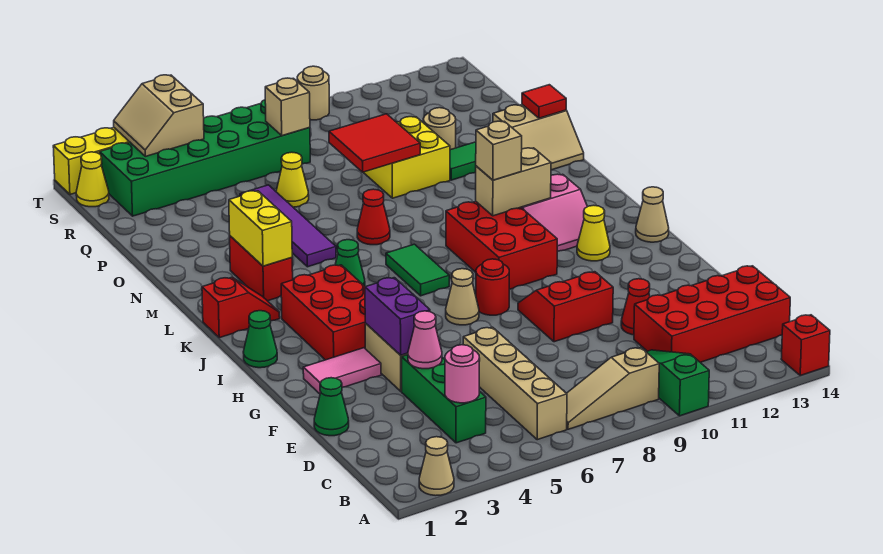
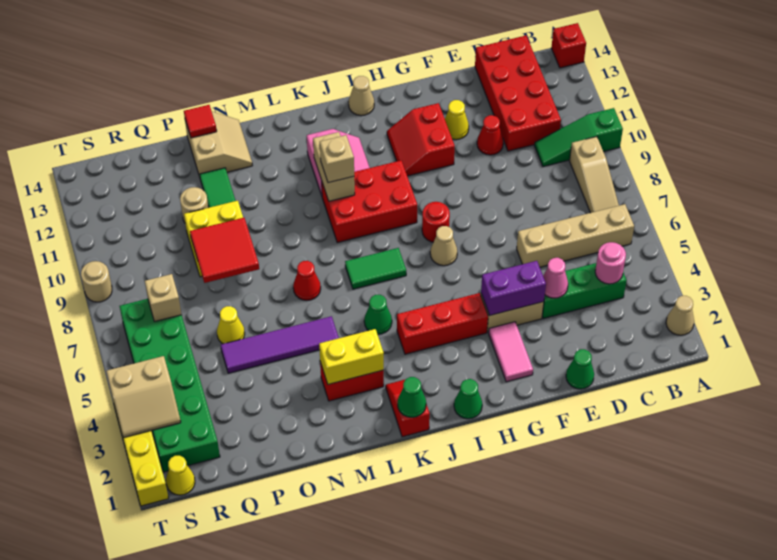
red 2x2 slope [518,272,613,342] -> red 2x2 slope moved to [387,103,455,176]
red 2x3 brick [281,265,365,360] -> red 1x3 brick [397,293,488,354]
yellow 1x1 cone [577,205,610,261] -> yellow 1x1 cone moved to [445,100,469,140]
none -> green 1x1 cone [398,377,426,417]

